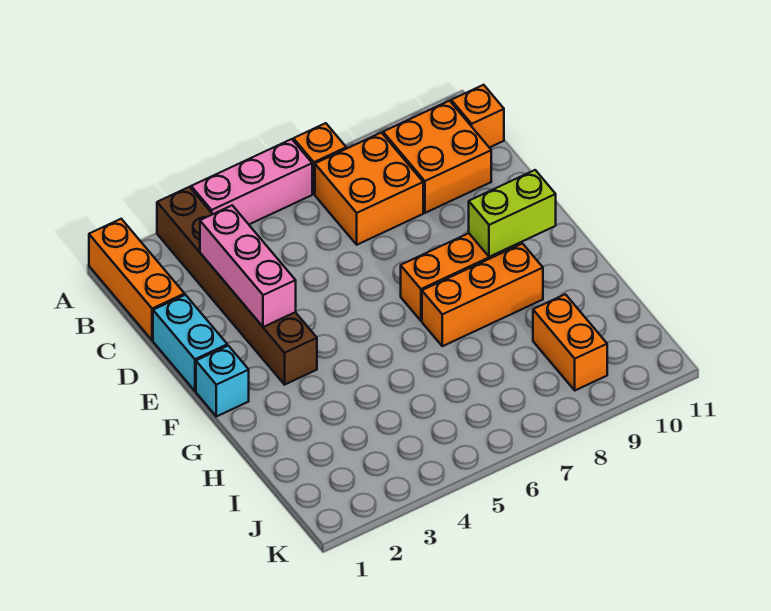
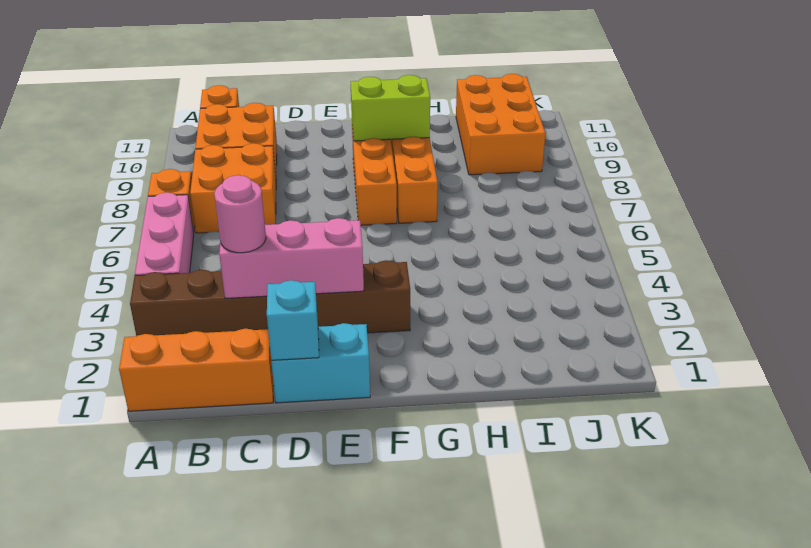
none -> pink 1x1 round brick [214,175,266,253]
cyan 1x1 brick [196,346,249,416] -> cyan 1x1 brick moved to [267,280,319,360]
lime 1x2 brick [469,170,556,257] -> lime 1x2 brick turned to [351,75,430,141]
orange 1x2 brick [533,294,607,390] -> orange 2x3 brick [456,74,545,175]

